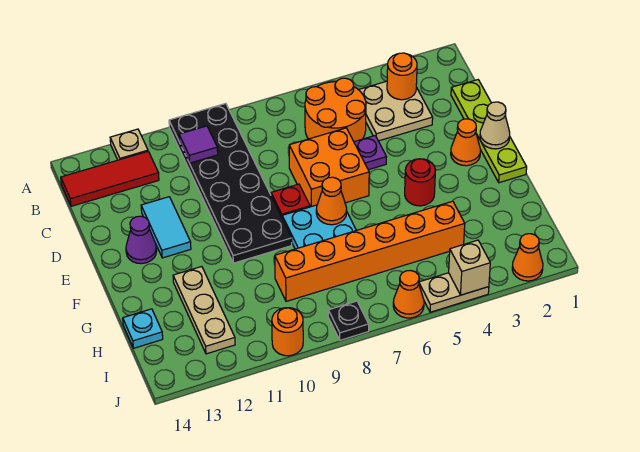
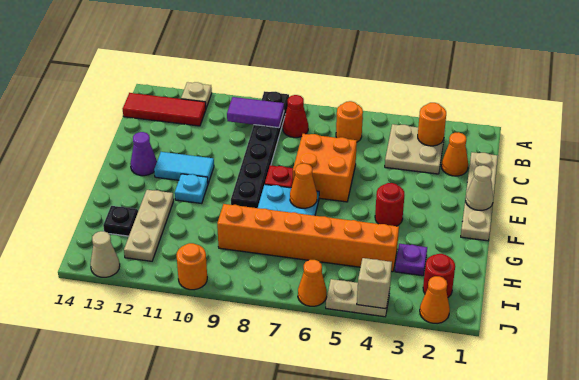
black 2x6 plate [169,103,292,263] -> black 1x6 plate [231,91,289,208]
orange 2x2 round brick [305,78,366,142] -> orange 1x1 round brick [336,101,363,142]
none -> red 1x1 cone [283,95,308,138]
purple 1x1 tile [179,126,218,163] -> purple 1x2 tile [227,97,284,128]
lime 1x4 plate [451,80,527,183] -> tan 1x4 plate [461,152,498,241]
purple 1x1 plate [354,136,387,170] -> purple 1x1 plate moved to [395,244,427,276]
cyan 1x2 tile [141,197,191,258] -> cyan 1x2 tile turned to [154,152,214,183]
orange 1x1 cone [451,119,481,166] -> orange 1x1 cone moved to [441,132,468,176]
cyan 1x1 plate [123,309,163,348] -> cyan 1x1 plate moved to [175,174,208,203]
none -> red 1x1 round brick [423,254,455,297]
black 1x1 plate [328,301,369,340] -> black 1x1 plate moved to [103,206,138,236]
none -> tan 1x1 cone [90,231,120,277]

